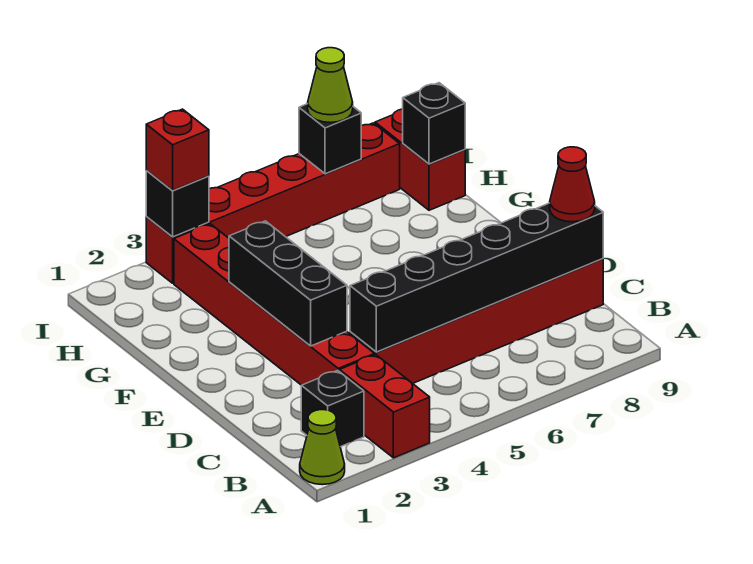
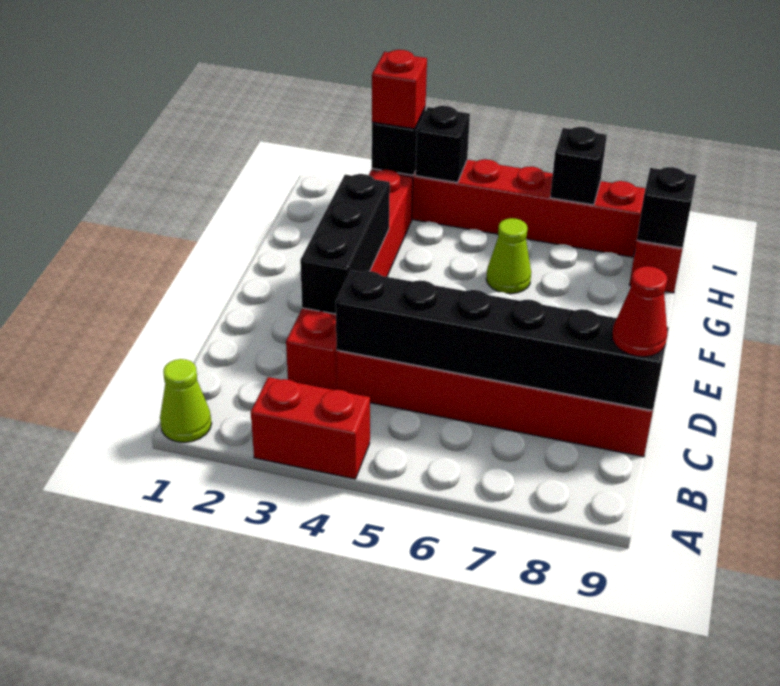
red 1x2 brick [340,355,430,458] -> red 1x2 brick turned to [251,377,370,479]
black 1x1 brick [301,370,364,447] -> black 1x1 brick moved to [416,106,470,183]
lime 1x1 cone [308,48,353,123] -> lime 1x1 cone moved to [486,218,531,294]

